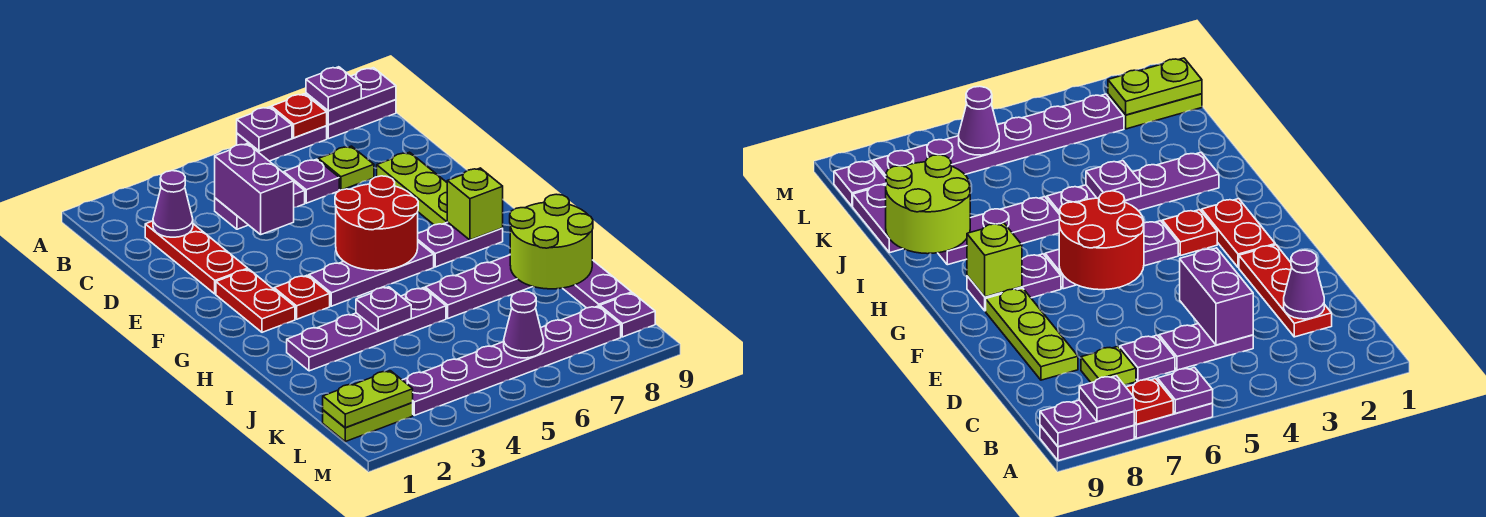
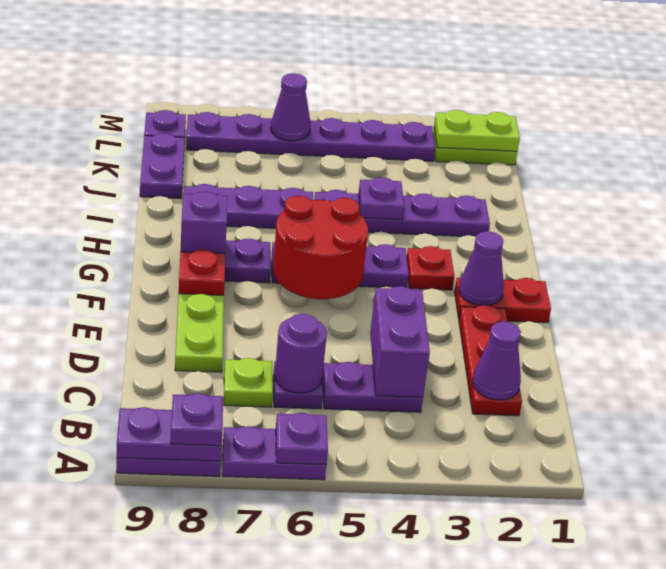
red 1x1 plate [271,94,327,138] -> red 1x1 plate moved to [179,250,225,295]
none -> purple 1x1 round brick [275,314,327,393]
red 1x2 plate [216,269,295,332] -> red 1x2 plate turned to [455,278,551,323]
none -> purple 1x1 cone [459,231,504,305]
lime 1x1 brick [447,168,503,240] -> purple 1x1 brick [181,192,227,253]
lime 2x2 round brick [510,194,593,289] -> none

